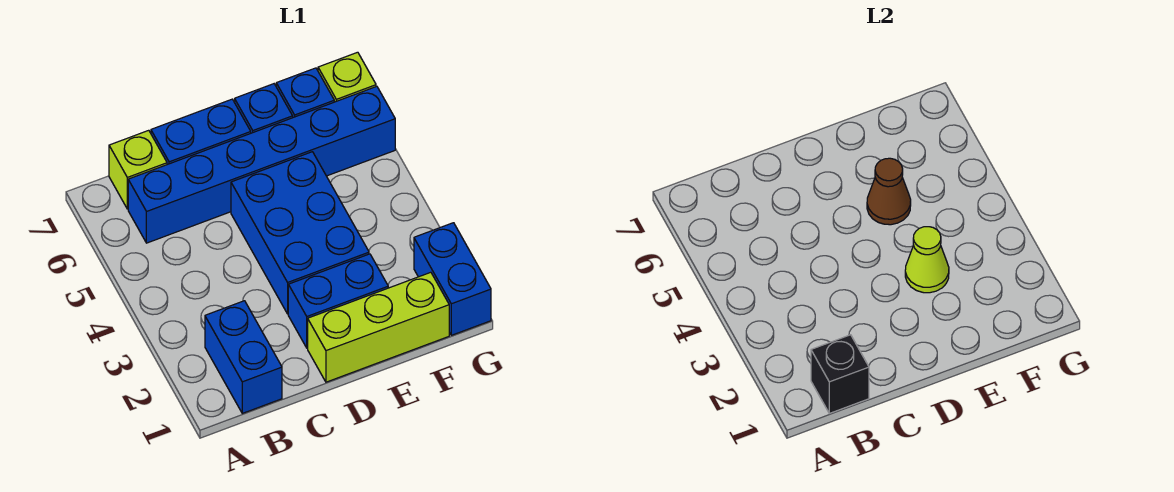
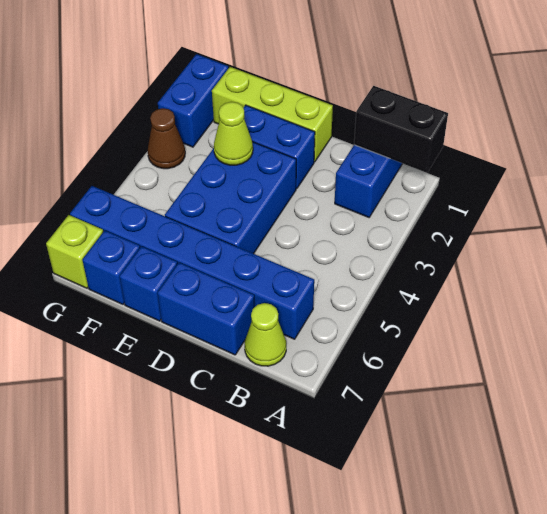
black 1x1 brick [811,335,869,413] -> black 1x2 brick [354,86,448,173]
lime 1x1 brick [109,130,167,209] -> lime 1x1 cone [245,303,286,366]
brown 1x1 cone [867,158,911,225] -> brown 1x1 cone moved to [148,108,185,169]

